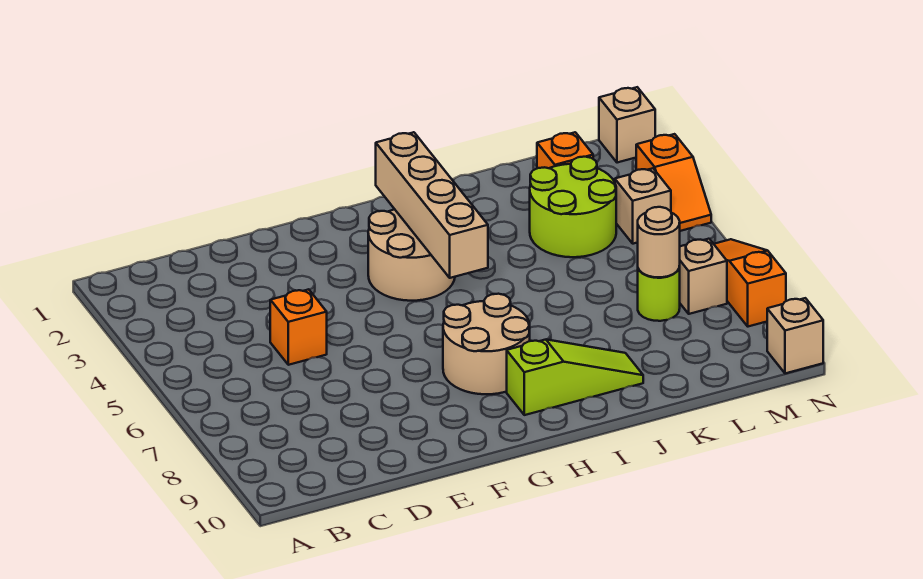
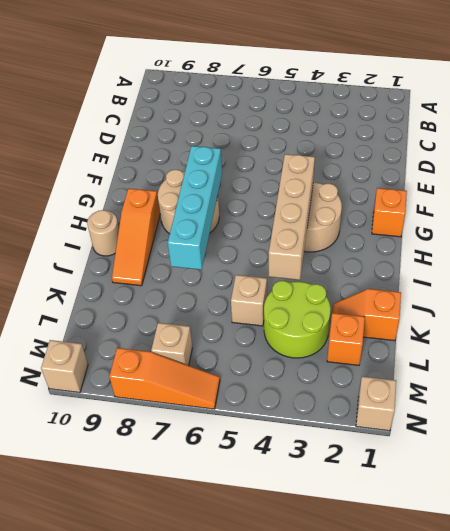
orange 1x1 brick [270,289,327,365] -> orange 1x1 brick moved to [372,188,407,237]
none -> cyan 1x4 brick [168,146,222,270]
tan 1x4 brick [376,132,488,278] -> tan 1x4 brick turned to [269,154,315,280]
lime 1x3 slope [507,339,643,415] -> orange 1x3 slope [112,189,160,286]
lime 1x1 round brick [638,266,680,321] -> none
tan 1x1 round brick [638,207,680,277] -> tan 1x1 round brick moved to [87,210,119,256]
tan 1x1 brick [615,168,671,244] -> tan 1x1 brick moved to [231,275,267,326]
orange 1x2 slope [636,134,711,231] -> orange 1x2 slope moved to [332,289,401,341]

